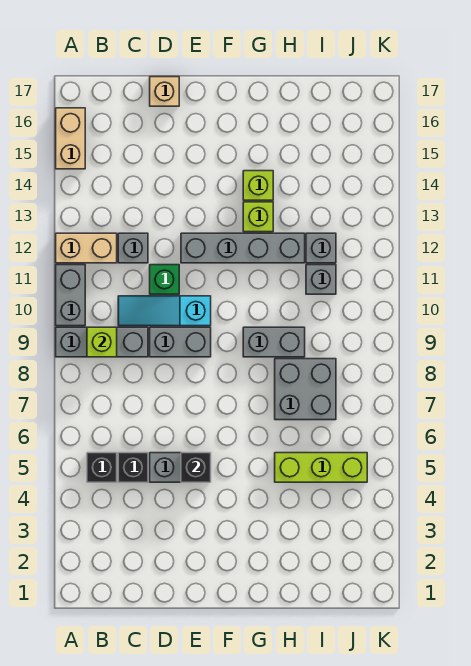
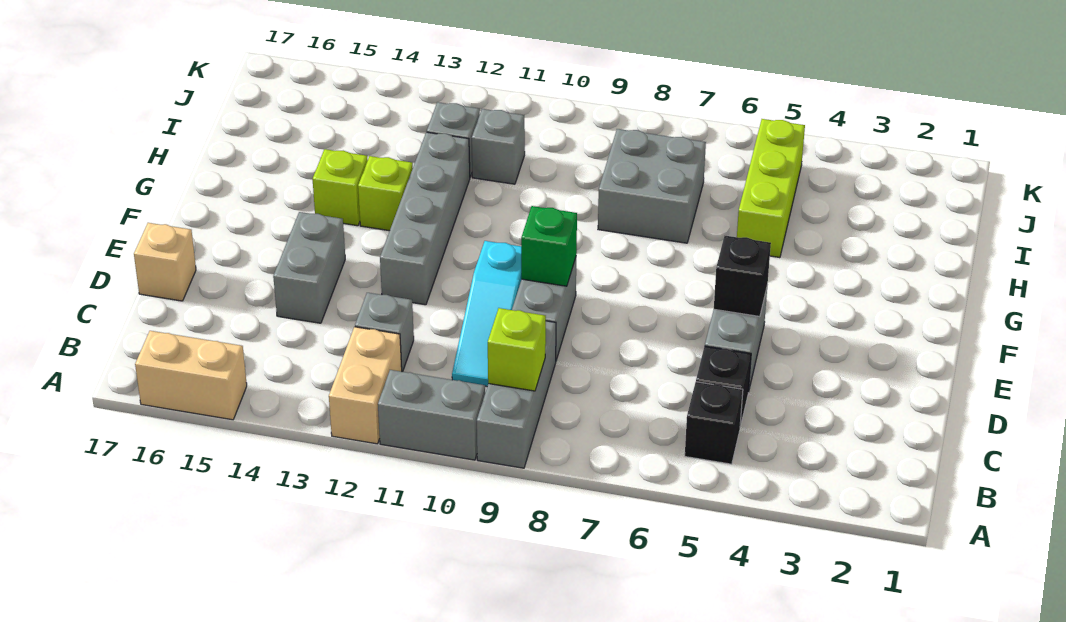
green 1x1 brick [150,265,179,294] -> green 1x1 brick moved to [521,206,577,286]
grey 1x2 brick [243,327,305,357] -> grey 1x2 brick moved to [273,212,345,323]

